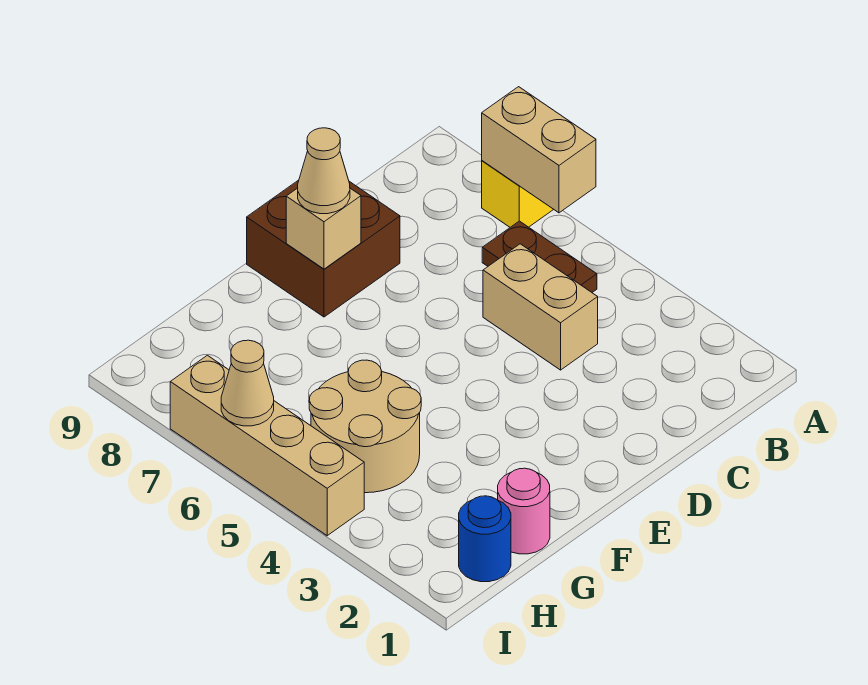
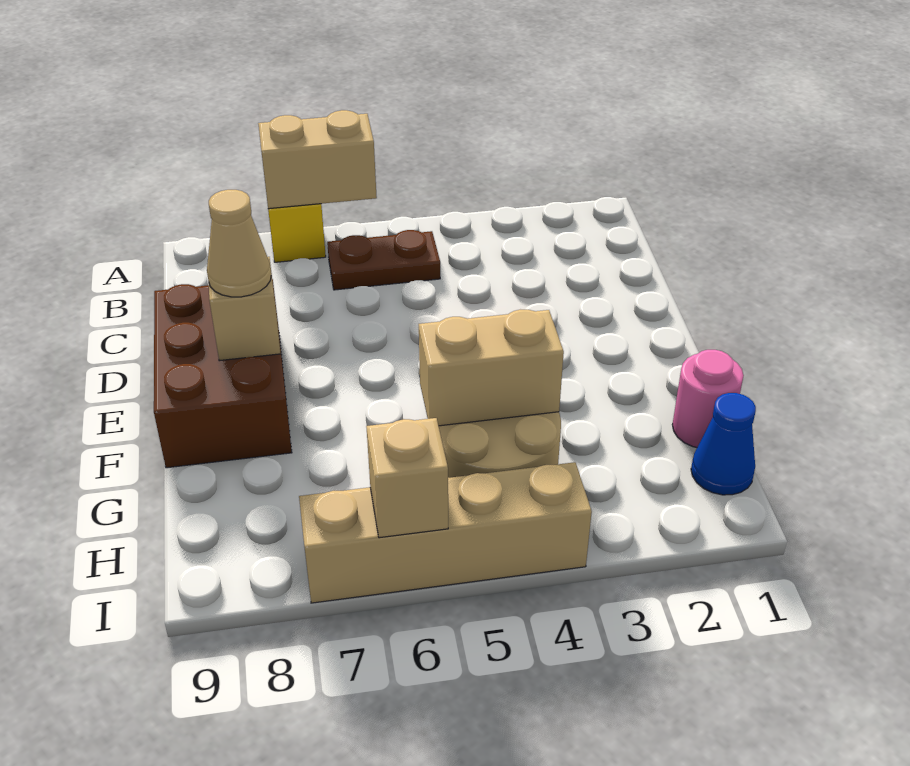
tan 1x2 brick [483,244,598,370] -> tan 1x2 brick moved to [419,310,564,426]
brown 2x2 brick [247,180,400,317] -> brown 2x3 brick [154,279,292,468]
blue 1x1 round brick [459,496,511,582] -> blue 1x1 cone [691,393,756,495]
tan 1x1 cone [221,340,274,426] -> tan 1x1 brick [366,418,448,538]

